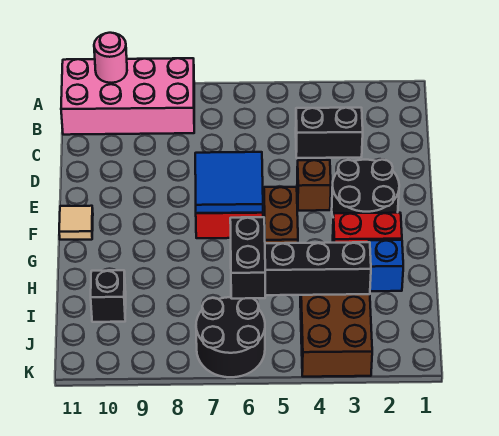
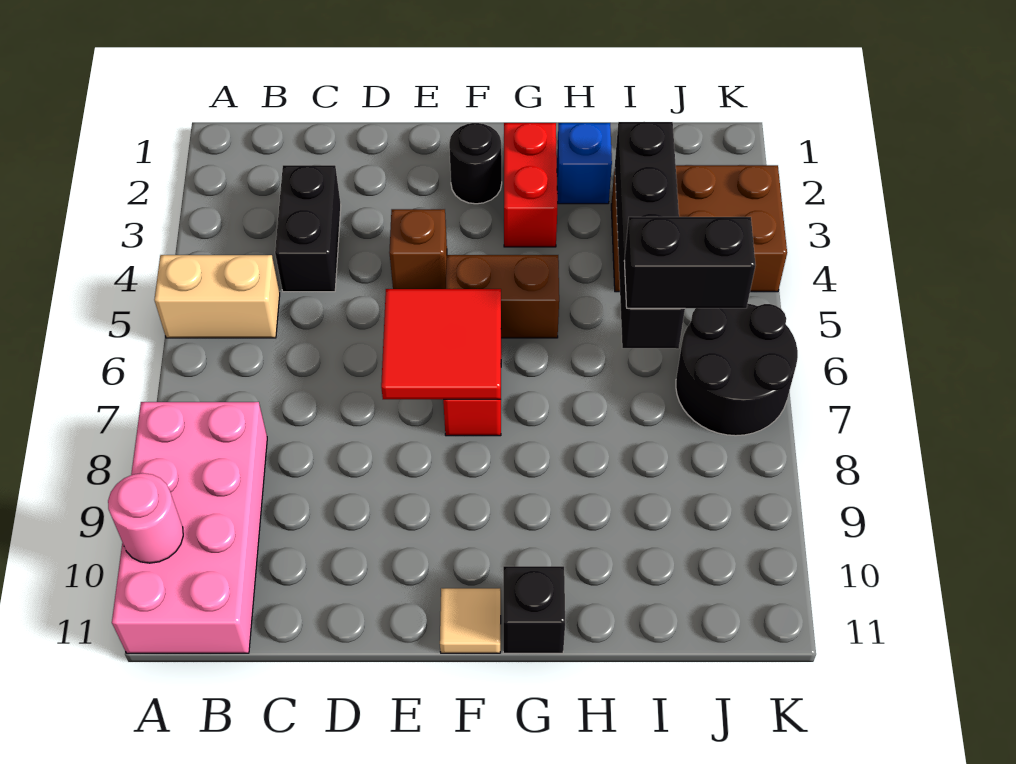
none -> tan 1x2 brick [154,255,280,338]
black 2x2 round brick [332,160,399,216] -> black 1x1 round brick [449,123,502,204]
blue 2x2 tile [195,152,263,213] -> red 2x2 tile [381,289,501,400]
black 1x1 brick [91,270,126,322] -> black 1x1 brick moved to [503,566,565,653]

